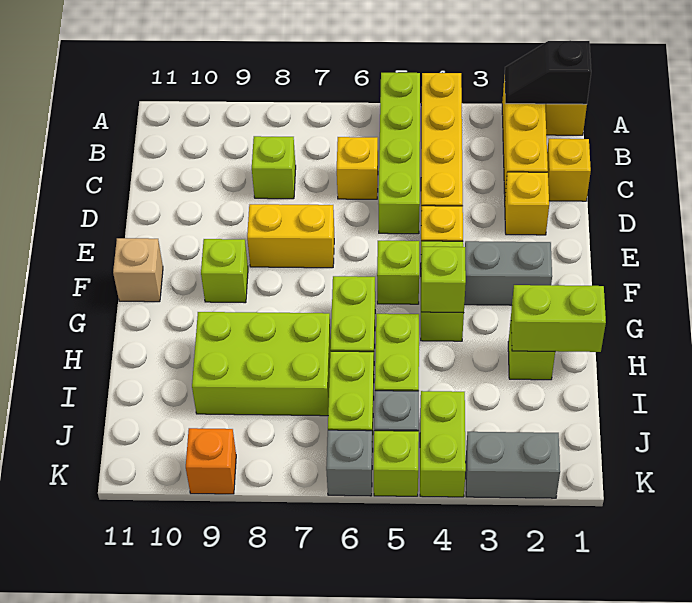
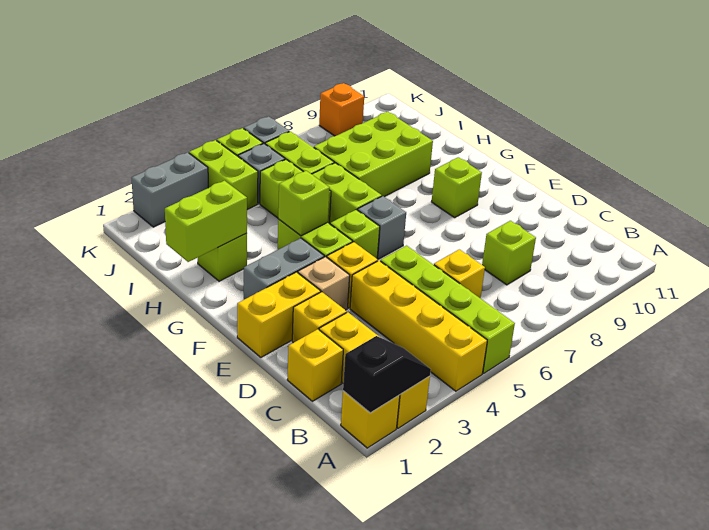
yellow 1x2 brick [247,204,334,268] -> yellow 1x2 brick moved to [237,272,321,357]
none -> grey 1x1 brick [358,196,406,259]
tan 1x1 brick [113,238,163,302] -> tan 1x1 brick moved to [298,257,350,310]

